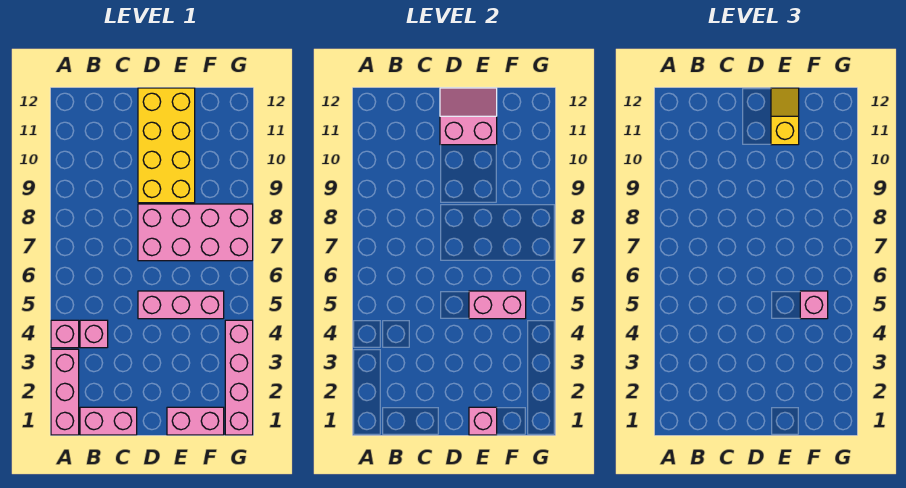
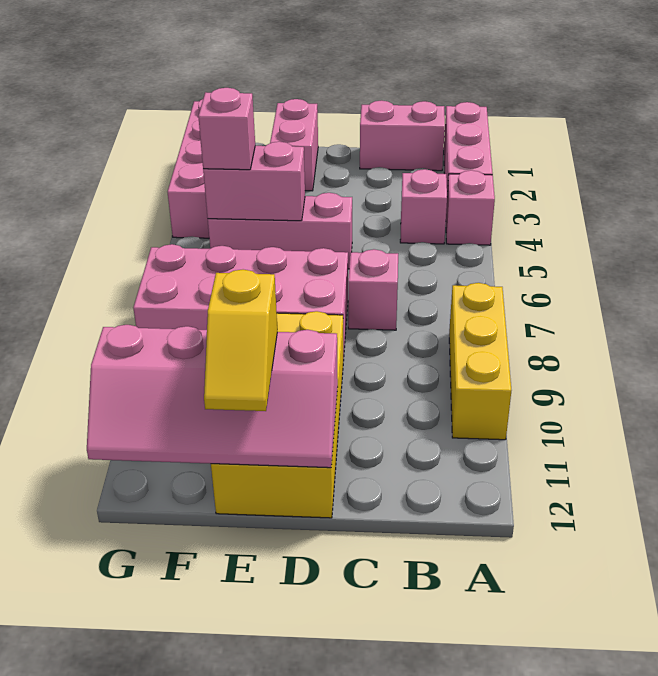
none -> yellow 1x3 brick [449,283,511,440]
pink 2x2 slope [440,88,497,145] -> pink 2x4 slope [87,325,338,468]
pink 1x2 brick [167,407,224,435] -> pink 1x2 brick turned to [270,99,318,191]
pink 1x1 brick [469,407,497,435] -> pink 1x1 brick moved to [348,249,398,330]

